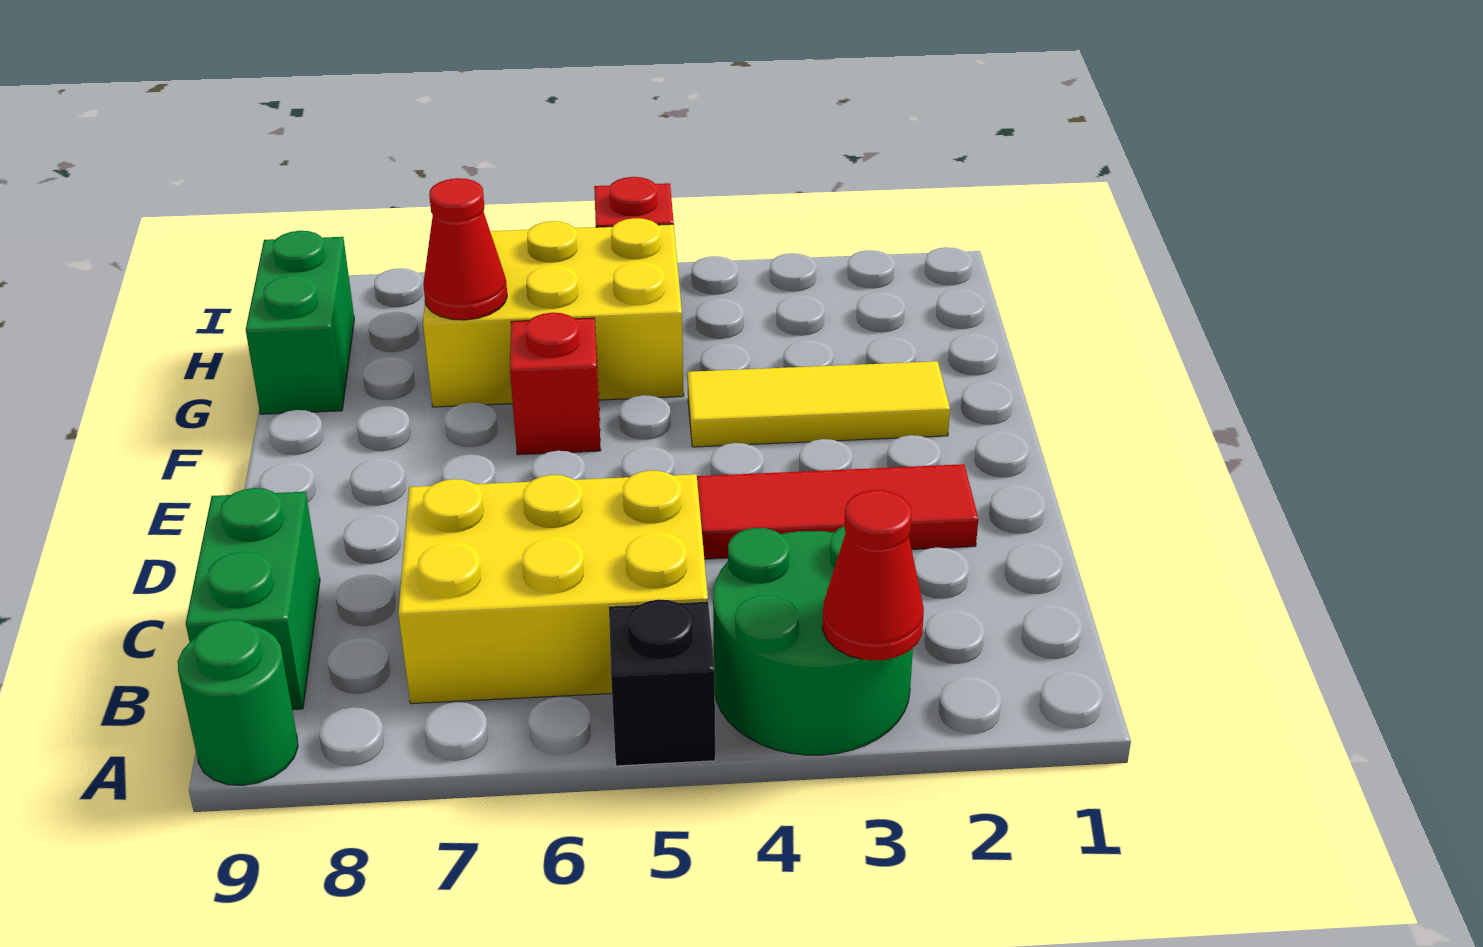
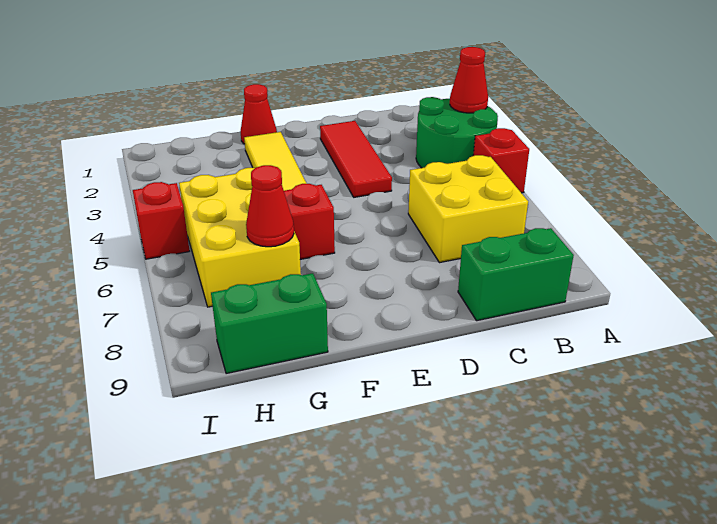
black 1x1 brick [609,599,715,766] -> red 1x1 brick [473,128,529,193]
green 1x1 round brick [178,620,298,785] -> none
yellow 2x3 brick [398,470,708,704] -> yellow 2x2 brick [408,155,528,263]
none -> red 1x1 cone [240,84,277,144]

